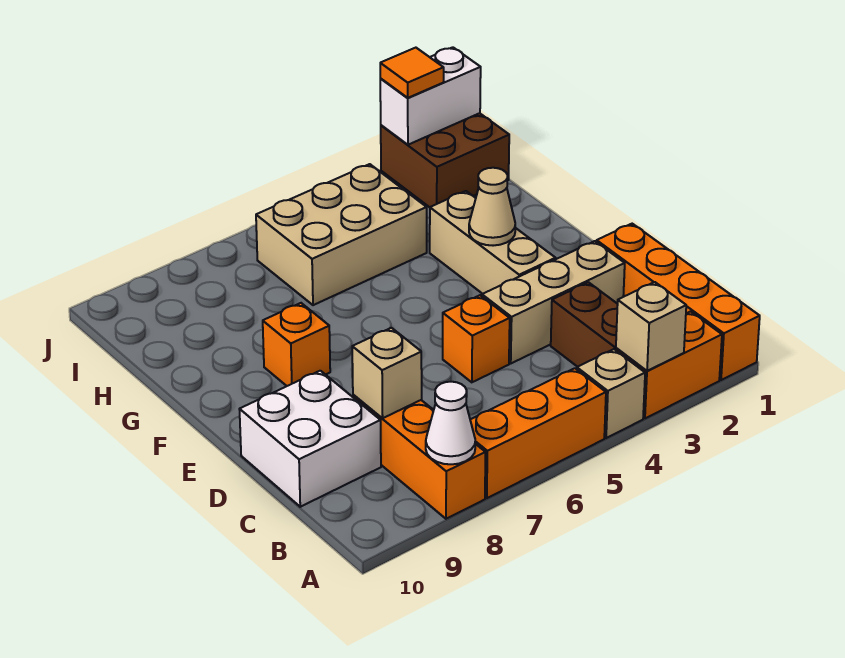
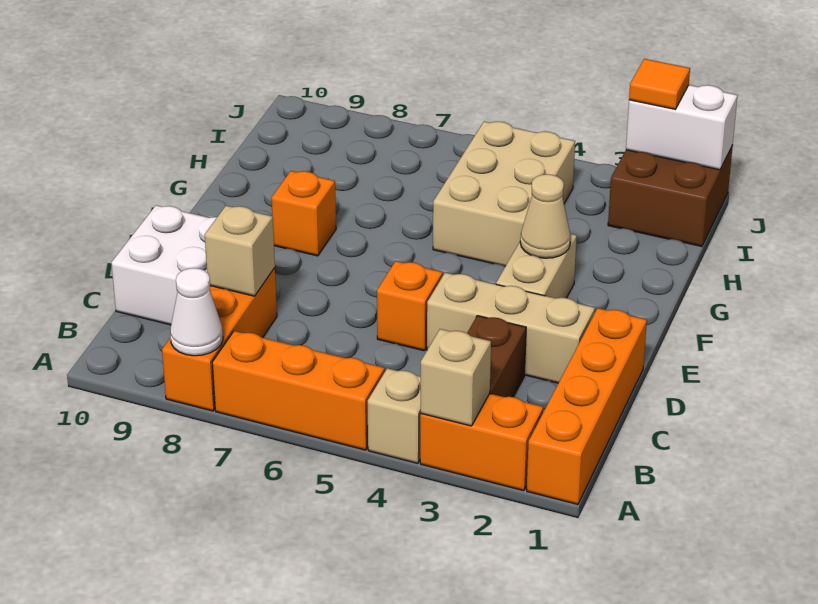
tan 1x3 brick [430,191,556,294] -> tan 1x2 brick [496,234,577,298]
tan 2x3 brick [256,164,427,305] -> tan 2x3 brick turned to [433,121,575,266]

